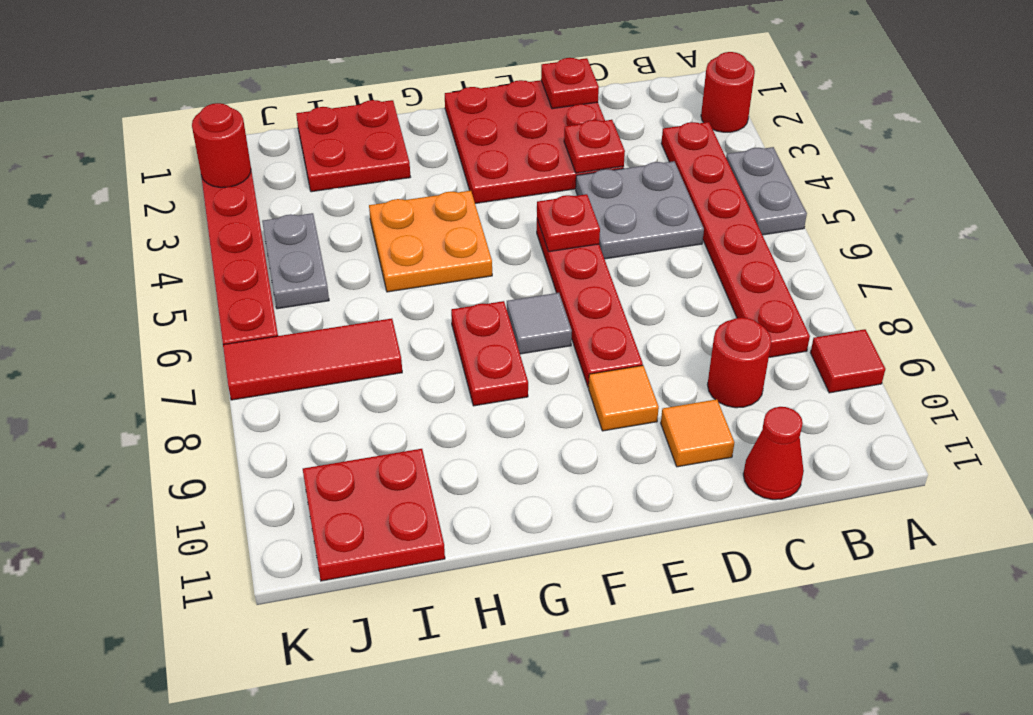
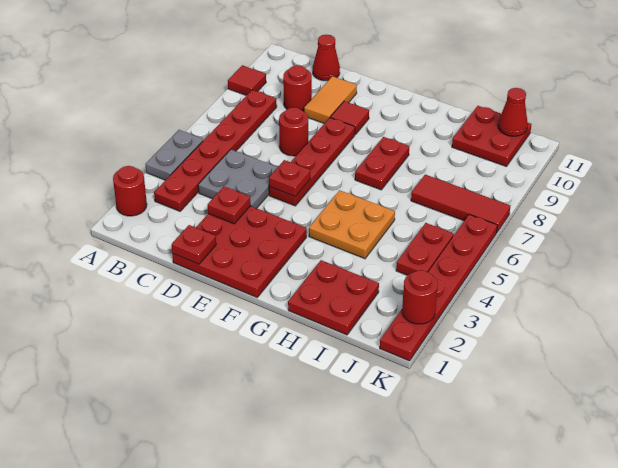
none -> red 1x1 round brick [279,107,308,156]
orange 1x1 tile [661,399,734,467] -> orange 1x2 tile [304,76,357,123]
orange 1x1 tile [588,365,659,431] -> red 1x1 tile [330,101,369,134]
grey 1x1 tile [507,293,572,354] -> none
grey 1x2 plate [262,213,329,309] -> red 1x2 plate [396,223,454,275]
none -> red 1x1 cone [498,88,528,136]

